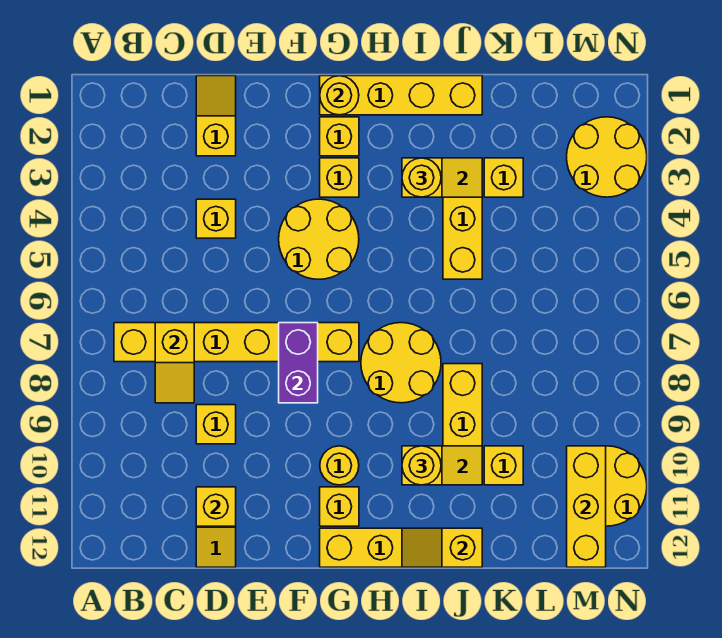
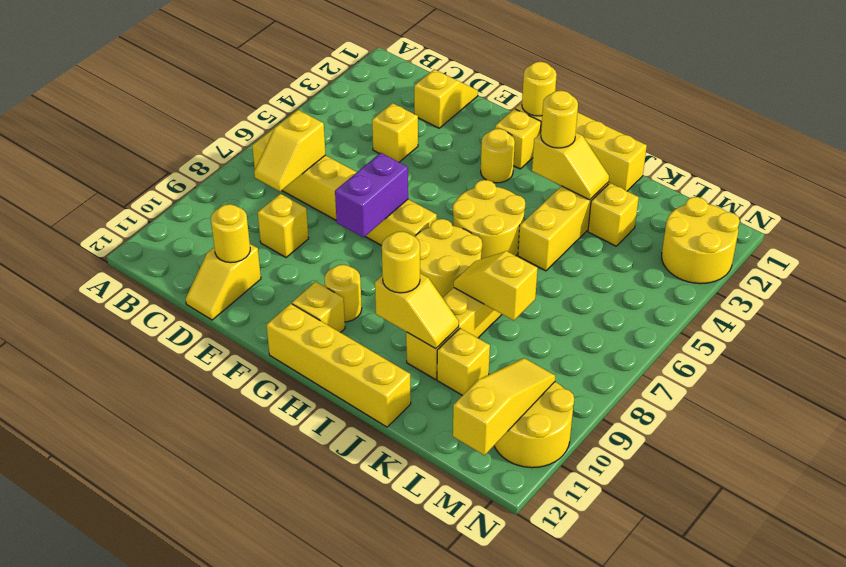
yellow 1x1 brick [196,487,236,526] -> yellow 1x1 round brick [211,204,250,263]
yellow 2x2 round brick [279,199,359,279] -> yellow 2x2 round brick moved to [453,180,525,259]
yellow 1x1 brick [320,158,359,197] -> yellow 1x1 round brick [481,129,515,183]
yellow 1x2 slope [402,528,482,567] -> yellow 1x2 slope moved to [454,251,538,320]
yellow 1x3 brick [567,446,606,567] -> yellow 1x3 slope [453,358,555,455]

